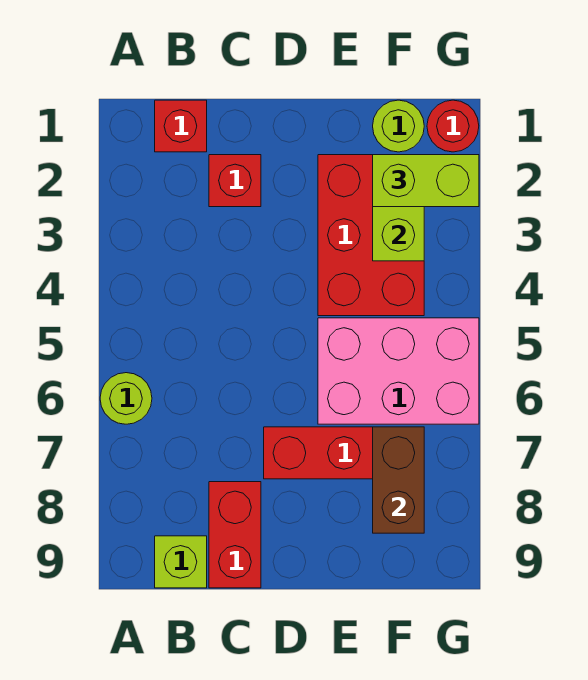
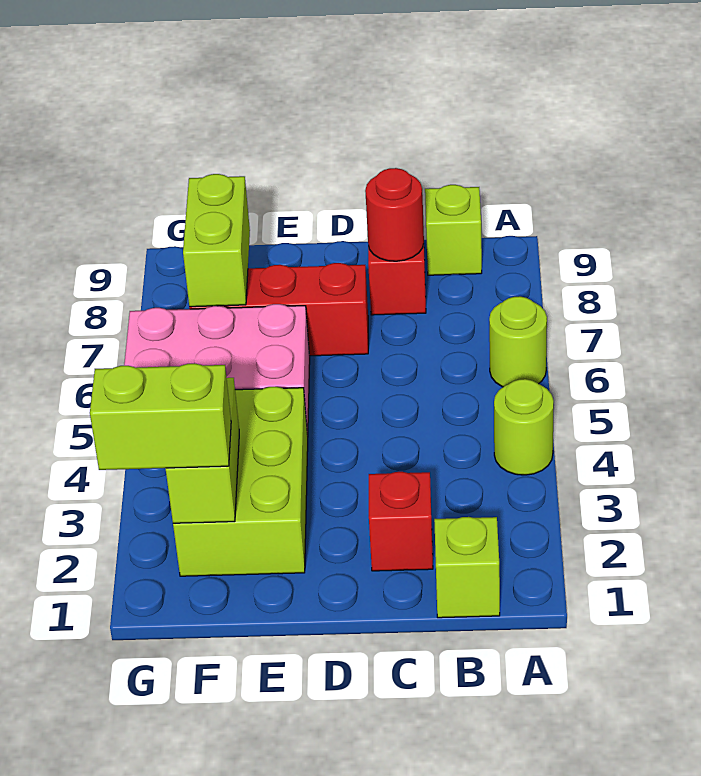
red 1x1 brick [155,100,207,152] -> lime 1x1 brick [434,517,500,618]
red 2x3 brick [318,155,424,316] -> lime 2x3 brick [173,387,308,576]
lime 1x1 round brick [373,100,424,152] -> lime 1x1 round brick moved to [494,379,554,475]
brown 1x2 brick [373,427,424,533] -> lime 1x2 brick [183,174,250,307]
red 1x1 round brick [427,100,479,152] -> red 1x1 round brick moved to [365,168,424,261]

